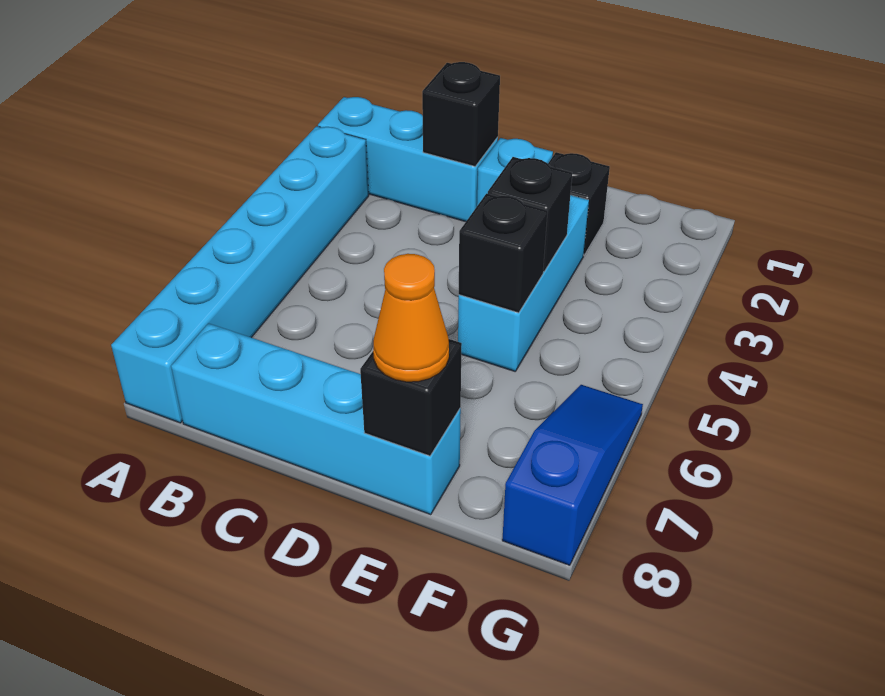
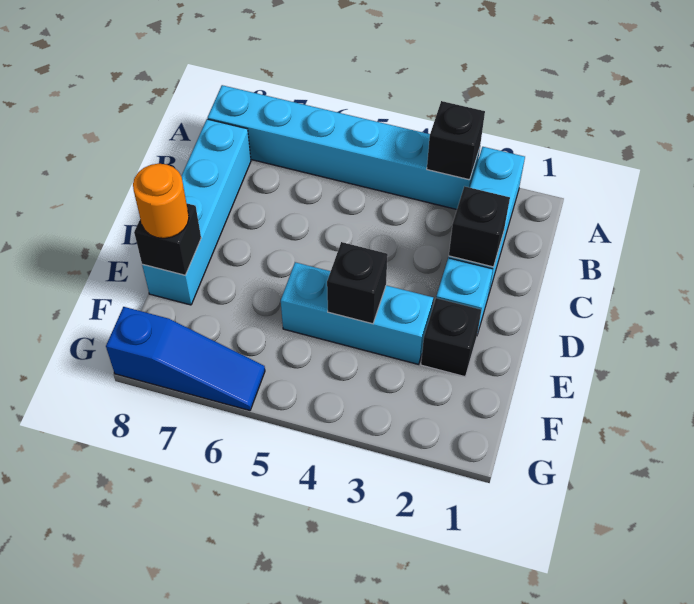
black 1x1 brick [459,194,548,313] -> black 1x1 brick moved to [427,101,485,180]
orange 1x1 cone [373,254,449,382] -> orange 1x1 round brick [133,164,189,238]

